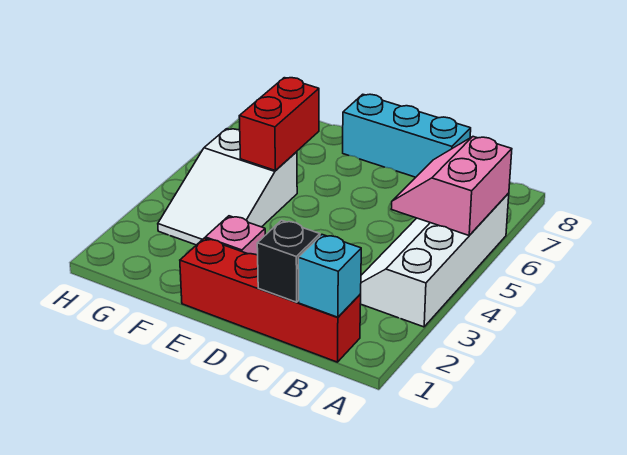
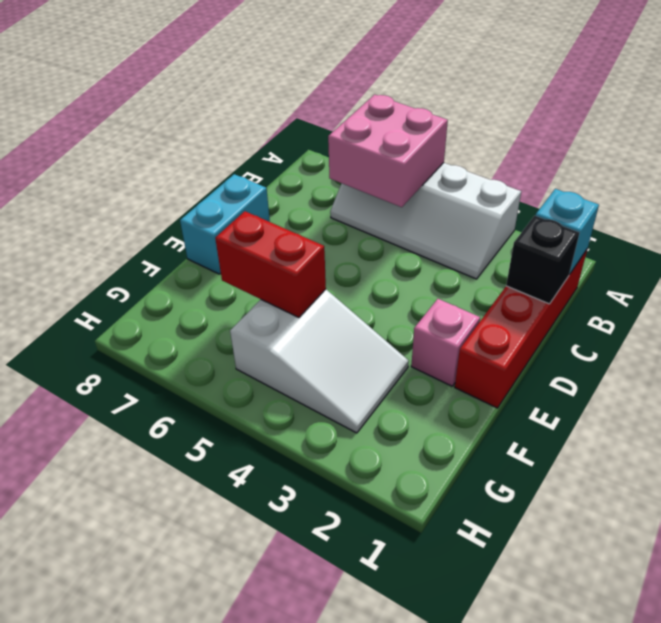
pink 2x2 slope [392,137,512,235] -> pink 2x2 brick [328,95,448,207]
cyan 1x3 brick [343,94,471,177] -> cyan 1x2 brick [180,174,270,274]

